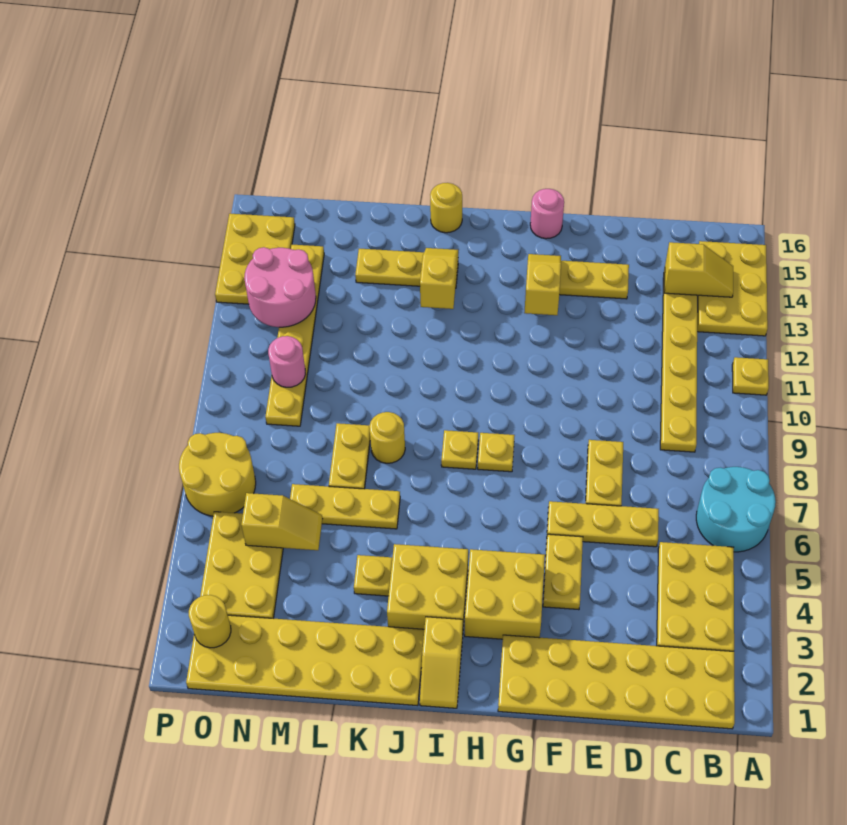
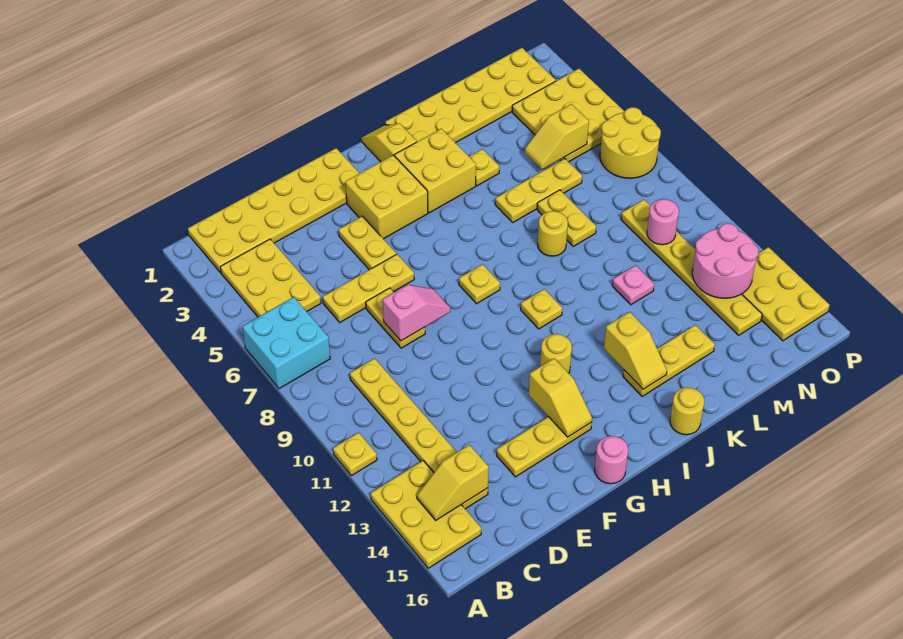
cyan 2x2 round brick [696,467,776,552] -> cyan 2x2 brick [242,297,330,389]
none -> pink 1x2 slope [383,285,450,341]
yellow 1x1 plate [441,430,478,469] -> yellow 1x1 plate moved to [521,289,562,329]
none -> pink 1x1 plate [612,265,654,305]
yellow 2x3 plate [200,512,283,618] -> yellow 3x3 plate [512,69,625,162]
yellow 1x1 round brick [189,595,231,648] -> yellow 1x1 round brick moved to [540,334,572,373]

